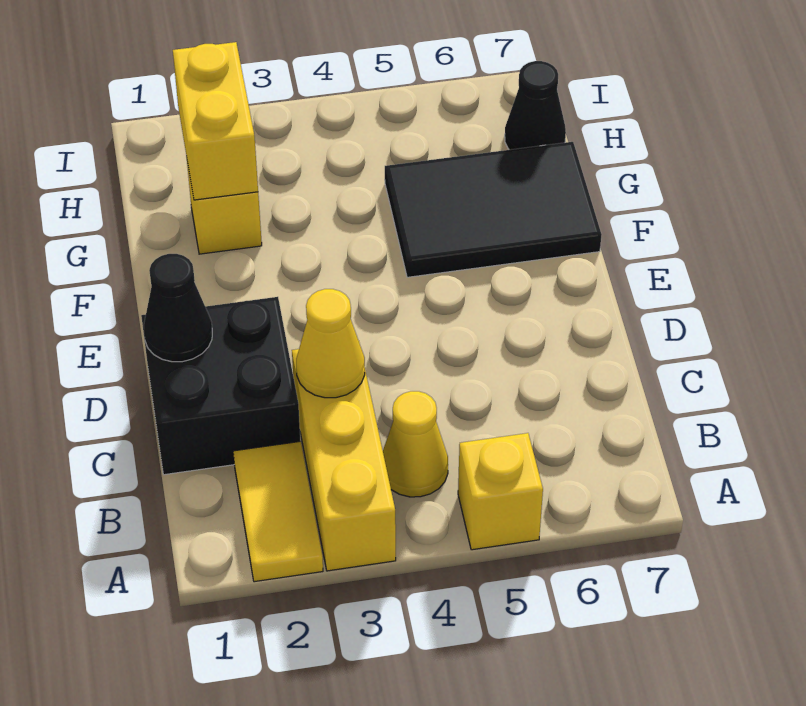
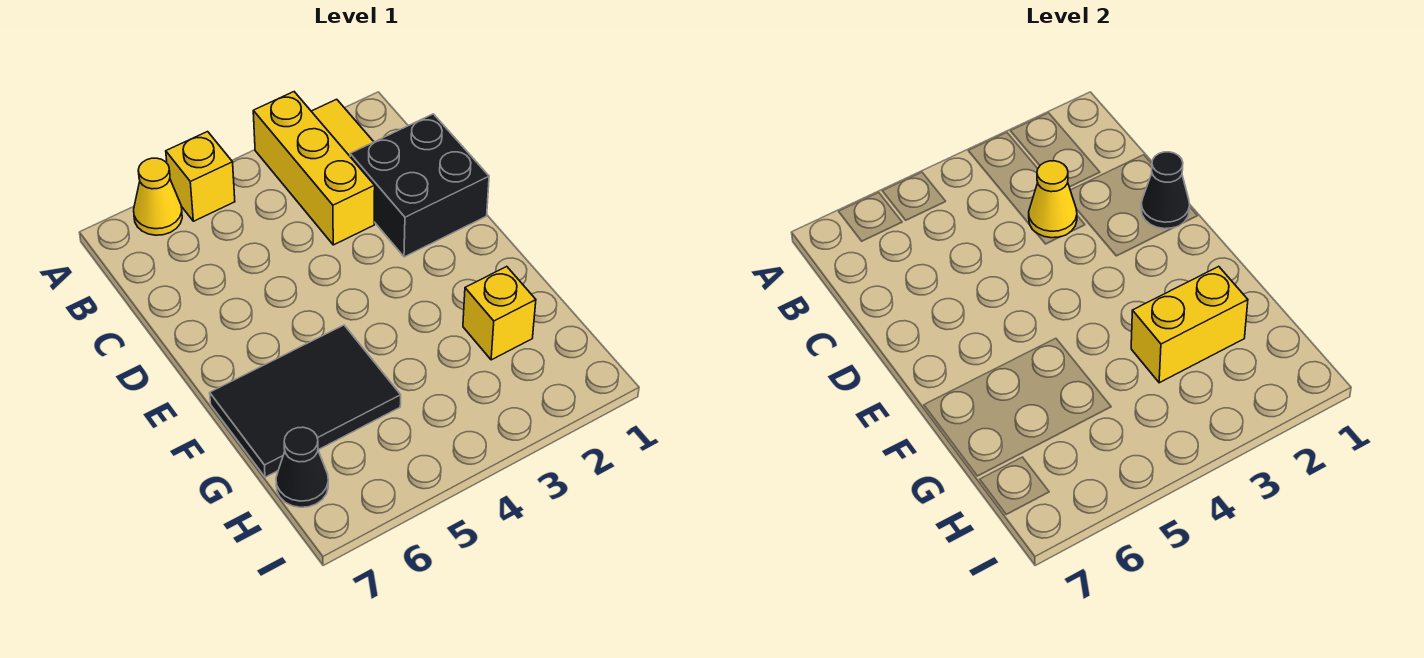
yellow 1x1 cone [383,391,448,497] -> yellow 1x1 cone moved to [134,158,182,235]
yellow 1x2 brick [173,42,258,200] -> yellow 1x2 brick turned to [1131,267,1248,383]

